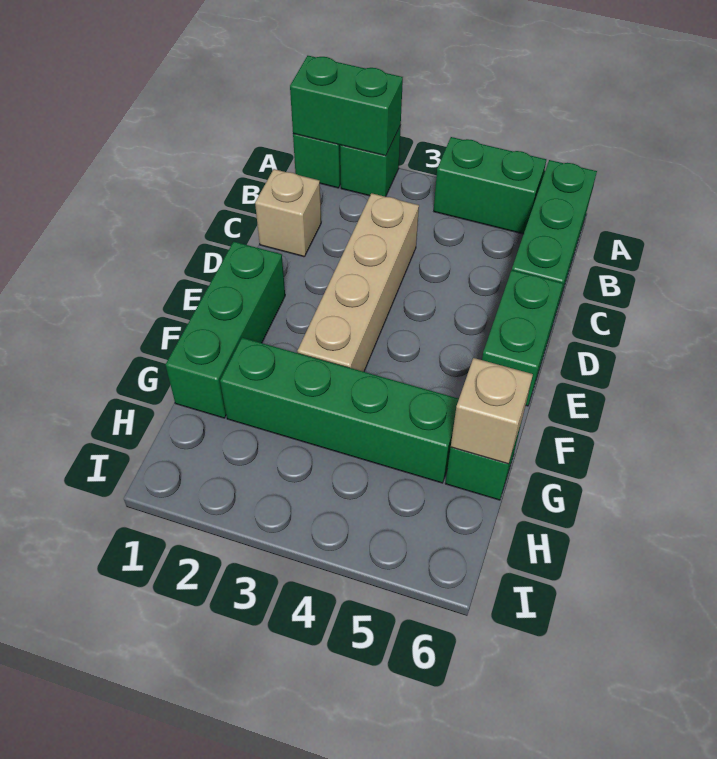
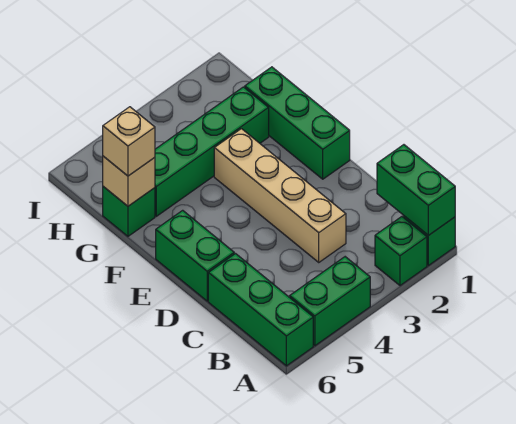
green 1x2 brick [290,56,403,156] -> green 1x2 brick turned to [377,145,455,235]
tan 1x1 brick [255,169,321,257] -> tan 1x1 brick moved to [103,107,155,176]

